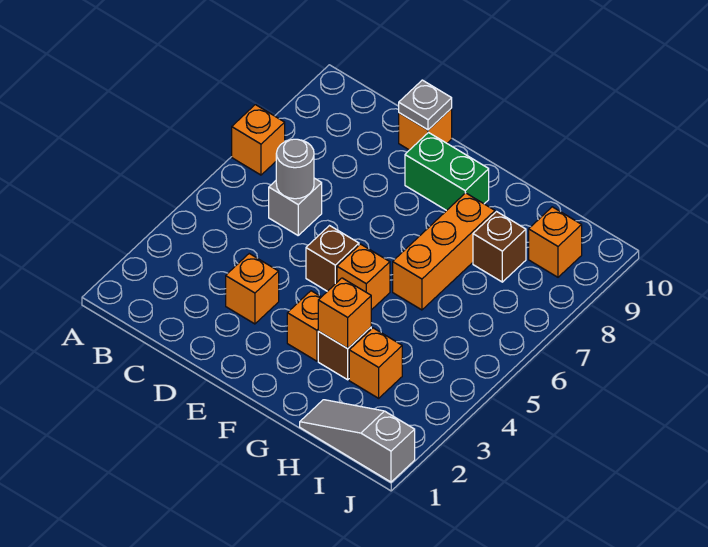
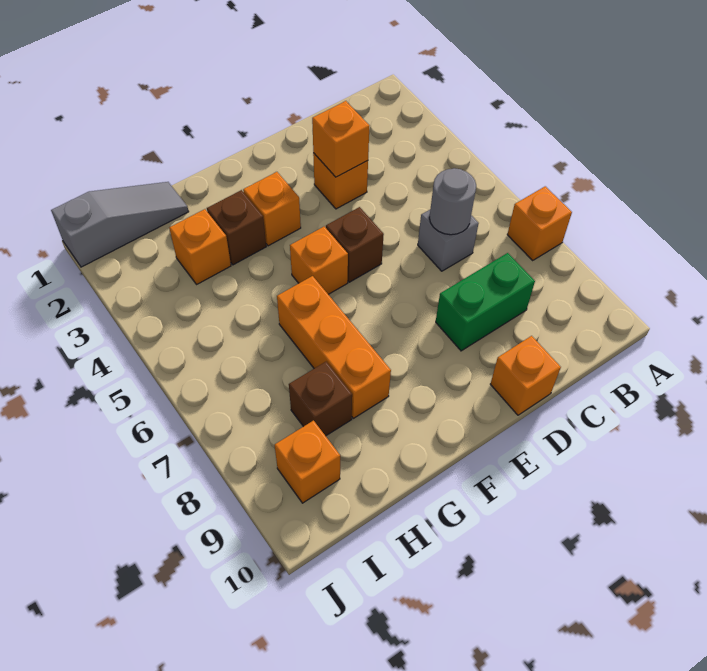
grey 1x1 plate [399,80,452,130] -> none
green 1x2 brick [405,133,489,211] -> green 1x2 brick moved to [436,253,535,351]
orange 1x1 brick [318,278,371,348] -> orange 1x1 brick moved to [312,101,369,177]

